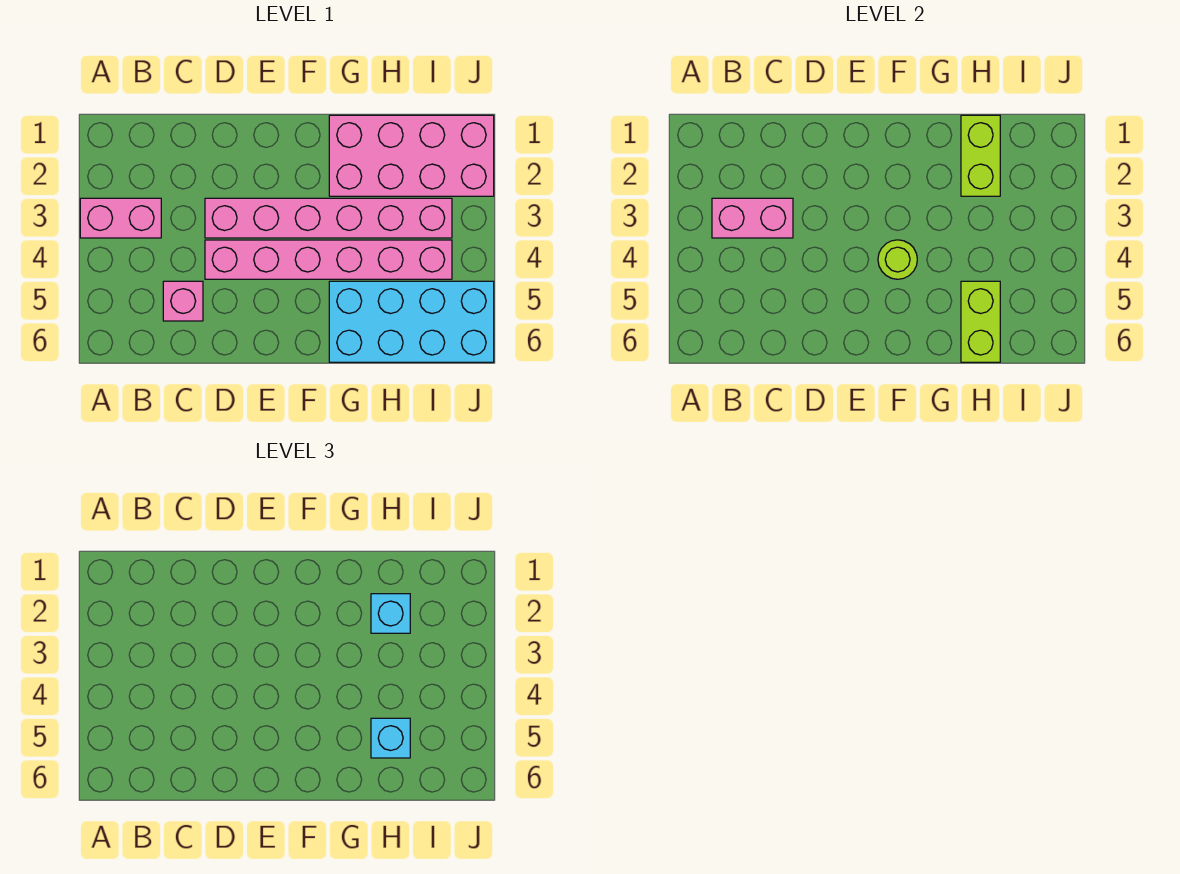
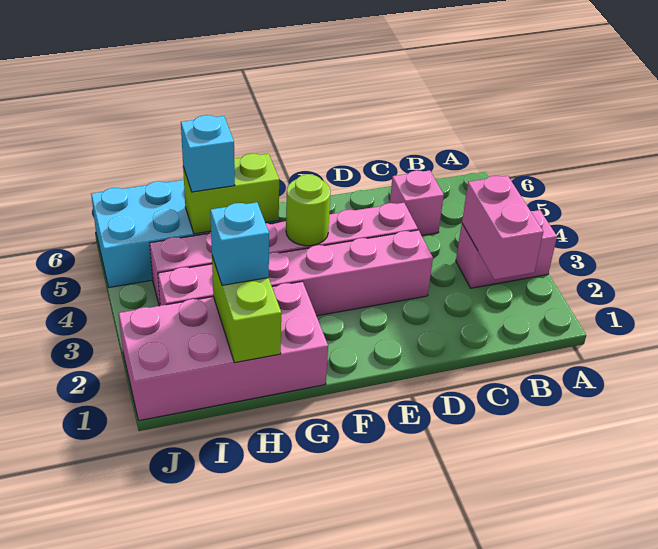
pink 1x2 brick [712,198,793,238] -> pink 1x2 brick turned to [462,176,543,279]
lime 1x2 brick [961,281,1000,362] -> lime 1x2 brick turned to [183,154,279,234]

